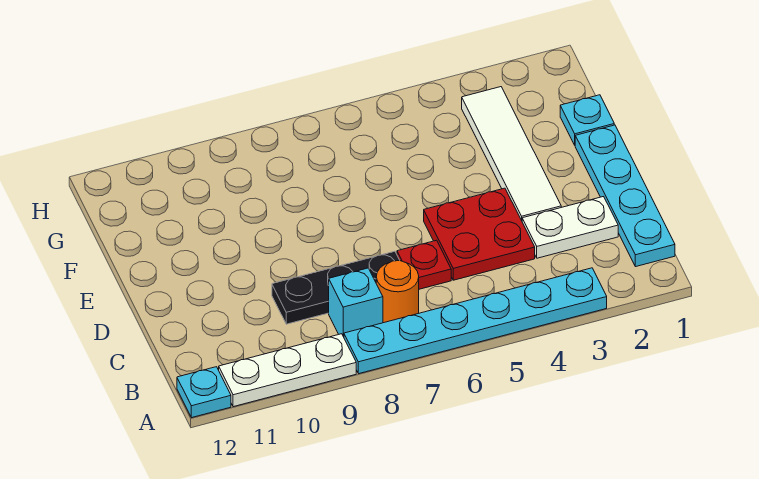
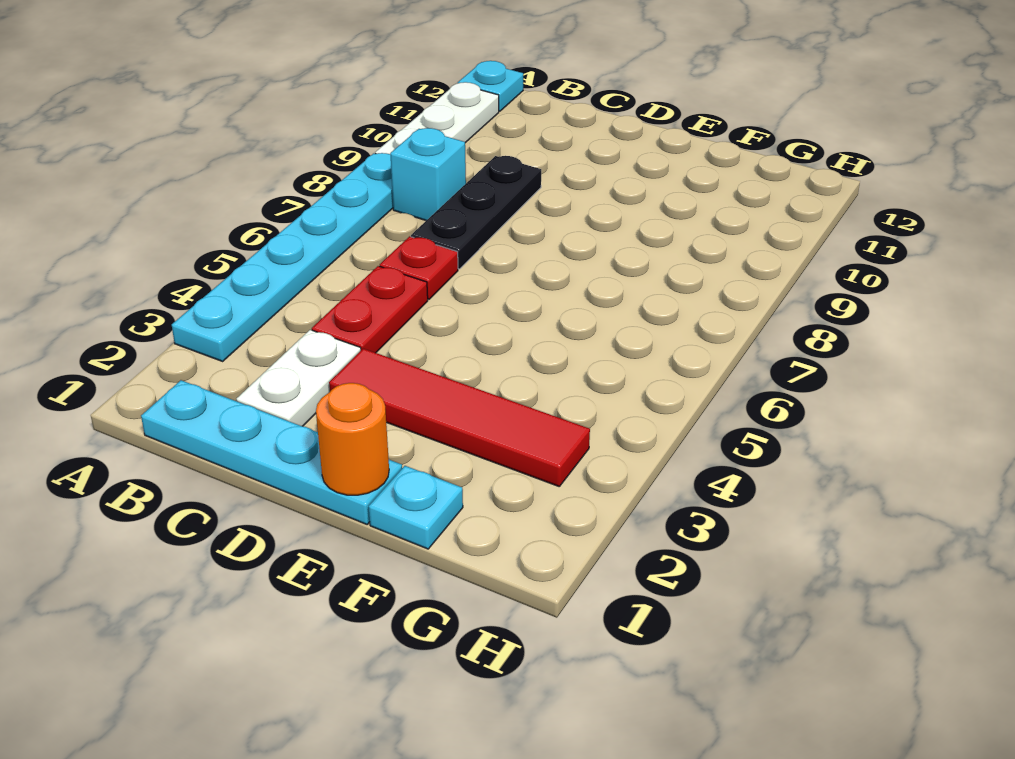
orange 1x1 round brick [376,261,419,323] -> orange 1x1 round brick moved to [316,383,389,495]
red 2x2 plate [424,188,535,280] -> red 1x2 plate [312,266,428,353]
white 1x4 tile [462,87,561,220] -> red 1x4 tile [329,349,590,486]

